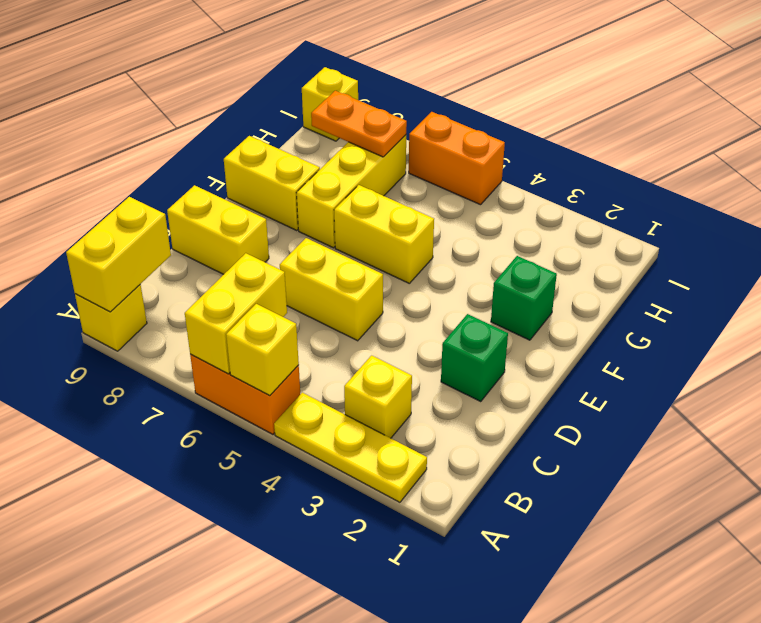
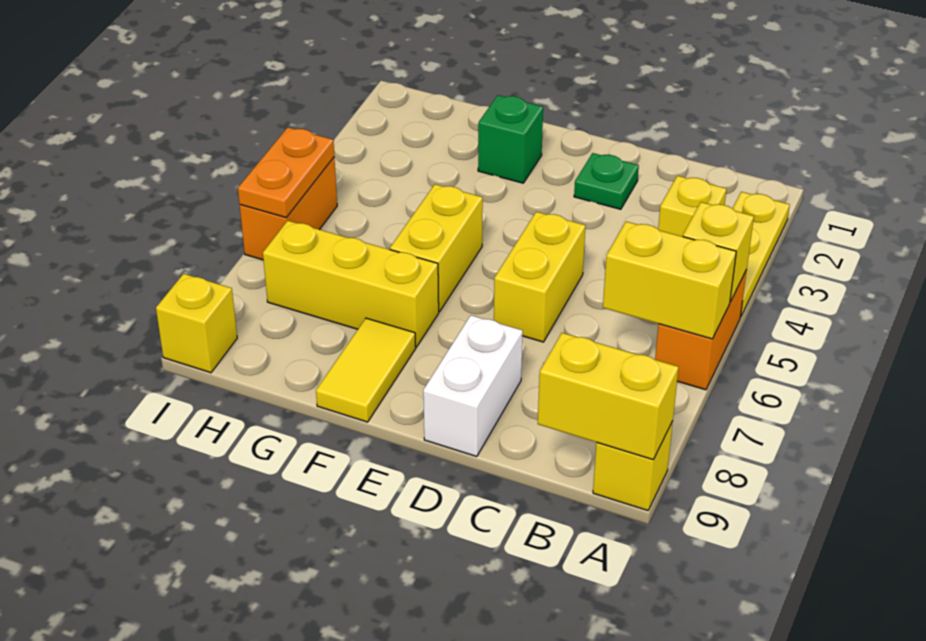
green 1x1 brick [441,314,508,402] -> green 1x1 plate [574,153,639,209]
yellow 1x2 brick [167,185,269,274] -> white 1x2 brick [423,315,523,456]
yellow 1x2 brick [224,136,320,230] -> yellow 1x2 tile [316,318,416,422]
orange 1x2 plate [311,91,407,157] -> orange 1x2 plate moved to [238,128,334,217]

